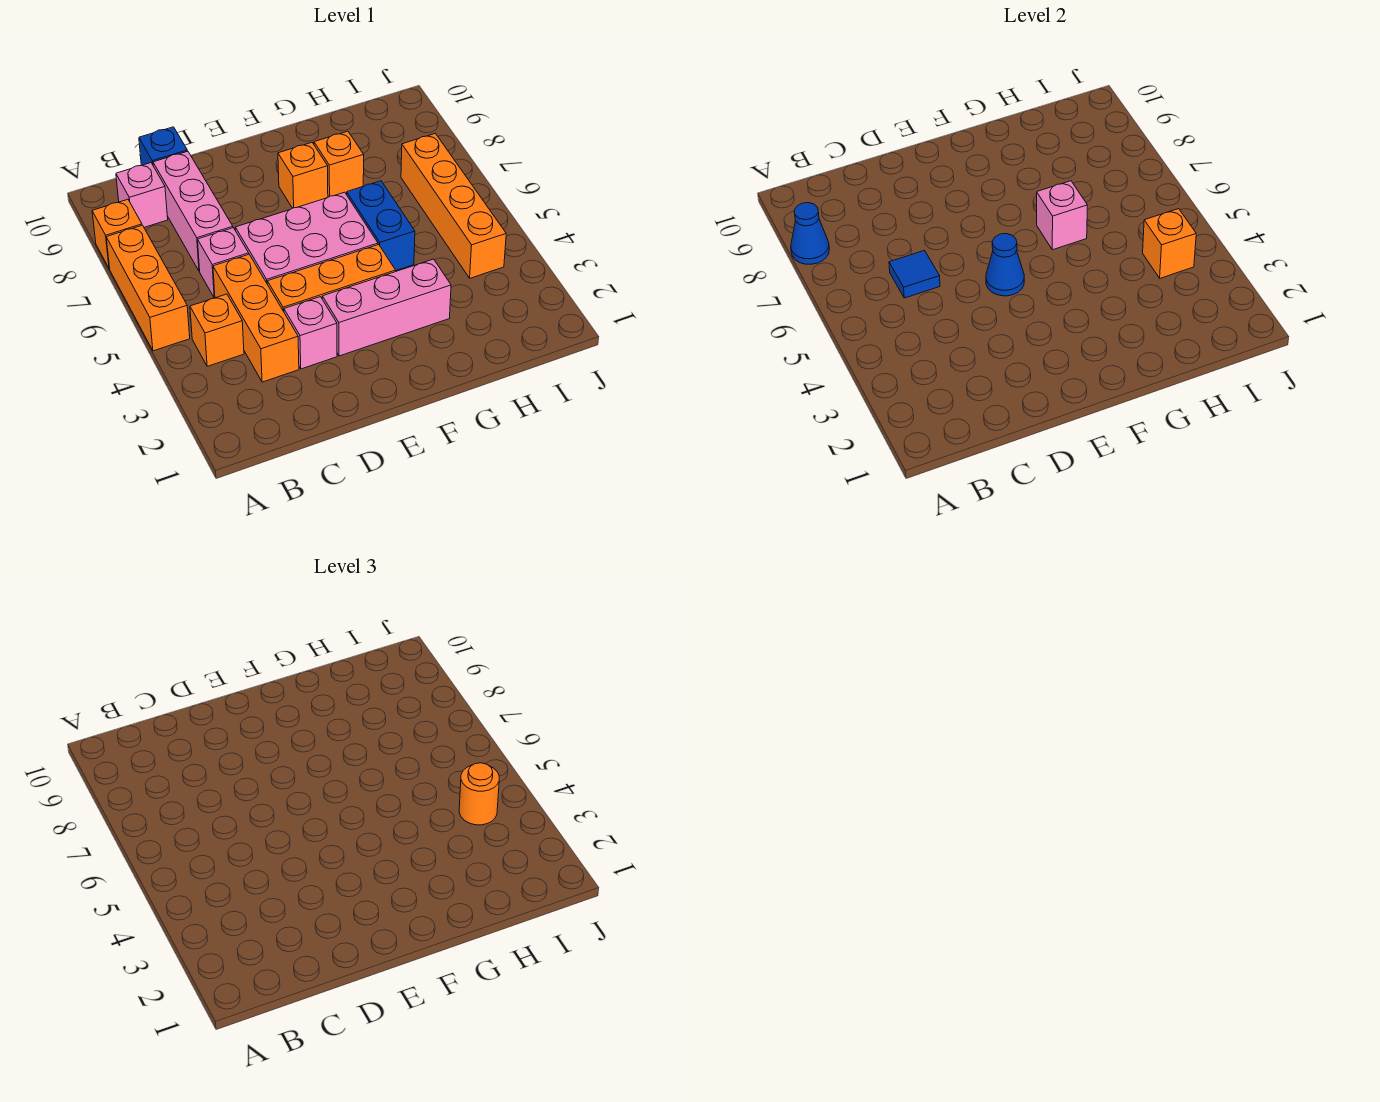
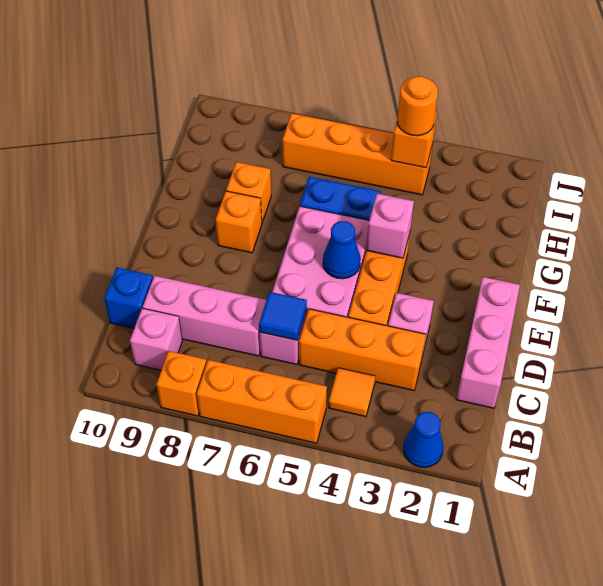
blue 1x1 cone [791,203,829,264] -> blue 1x1 cone moved to [403,412,443,467]
orange 1x1 brick [190,294,244,366] -> orange 1x1 tile [329,368,375,417]
pink 1x3 brick [322,259,451,356] -> pink 1x3 brick moved to [456,277,520,408]
pink 1x1 brick [1037,181,1087,250] -> pink 1x1 brick moved to [366,194,414,258]

